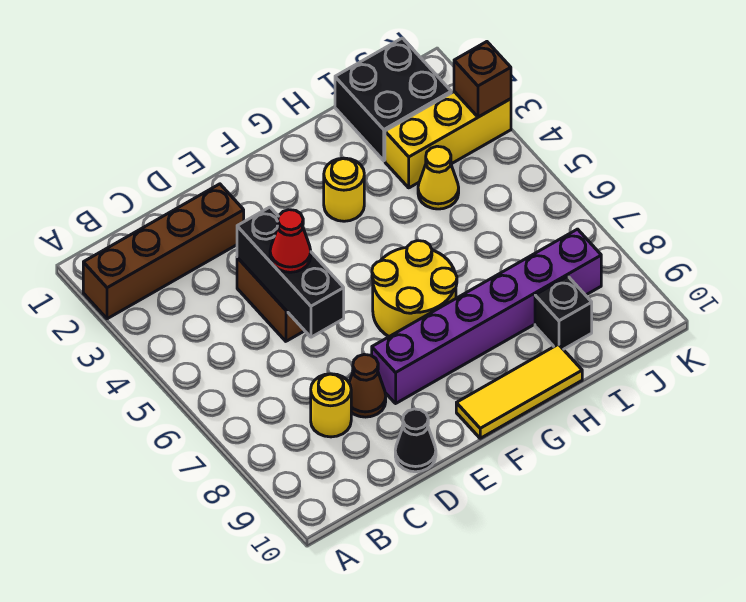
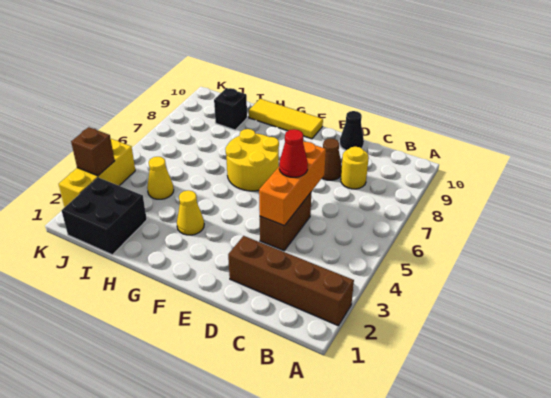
black 1x3 brick [237,207,344,337] -> orange 1x3 brick [259,141,326,226]
purple 1x6 brick [372,229,601,403] -> none
yellow 1x1 round brick [324,158,364,221] -> yellow 1x1 cone [177,190,204,235]
yellow 1x3 brick [385,92,511,188] -> yellow 1x3 brick turned to [59,139,135,207]

